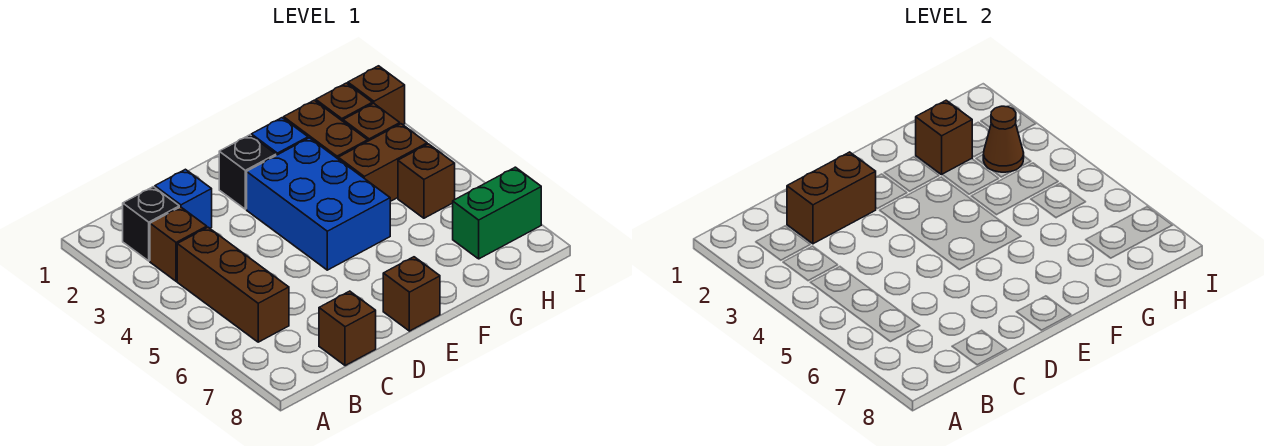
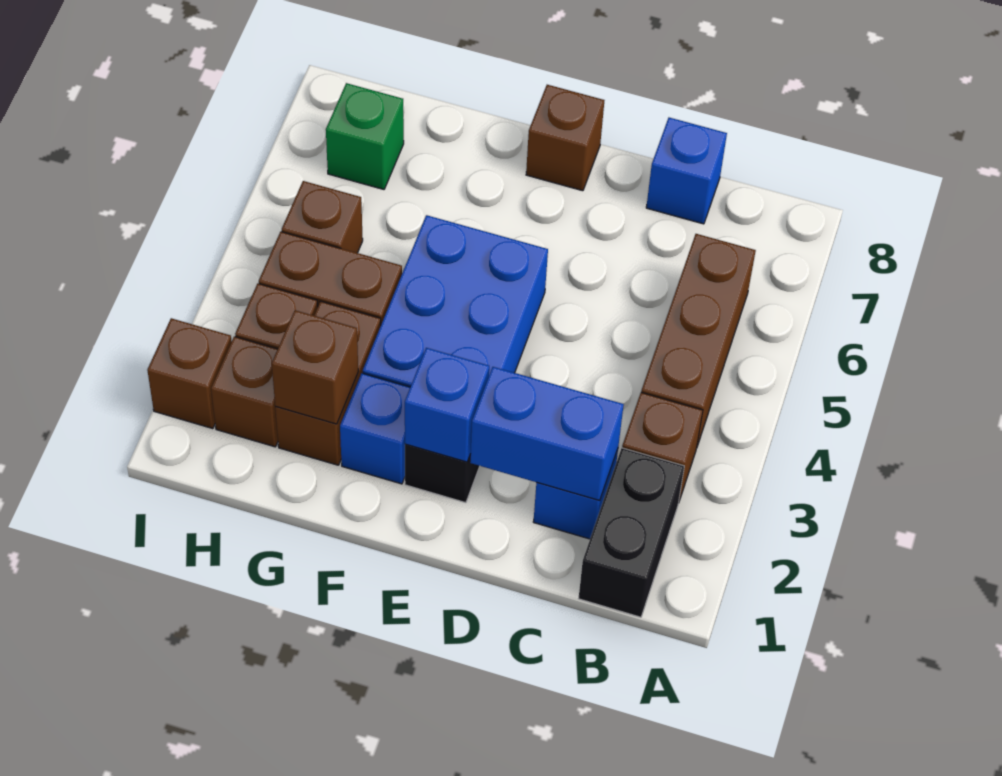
black 1x1 brick [123,187,179,261] -> black 1x2 brick [578,448,684,617]
brown 1x2 brick [787,152,876,244] -> blue 1x2 brick [470,367,624,501]
brown 1x1 brick [319,291,376,366] -> blue 1x1 brick [646,118,727,224]
none -> blue 1x1 brick [405,348,489,462]
brown 1x1 cone [983,106,1024,172] -> none
green 1x2 brick [453,167,541,259] -> green 1x1 brick [326,83,404,189]

